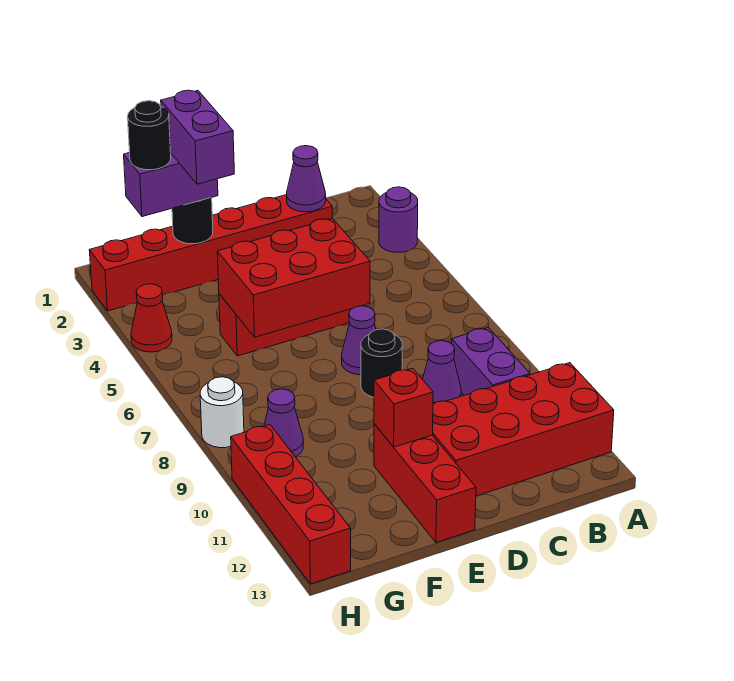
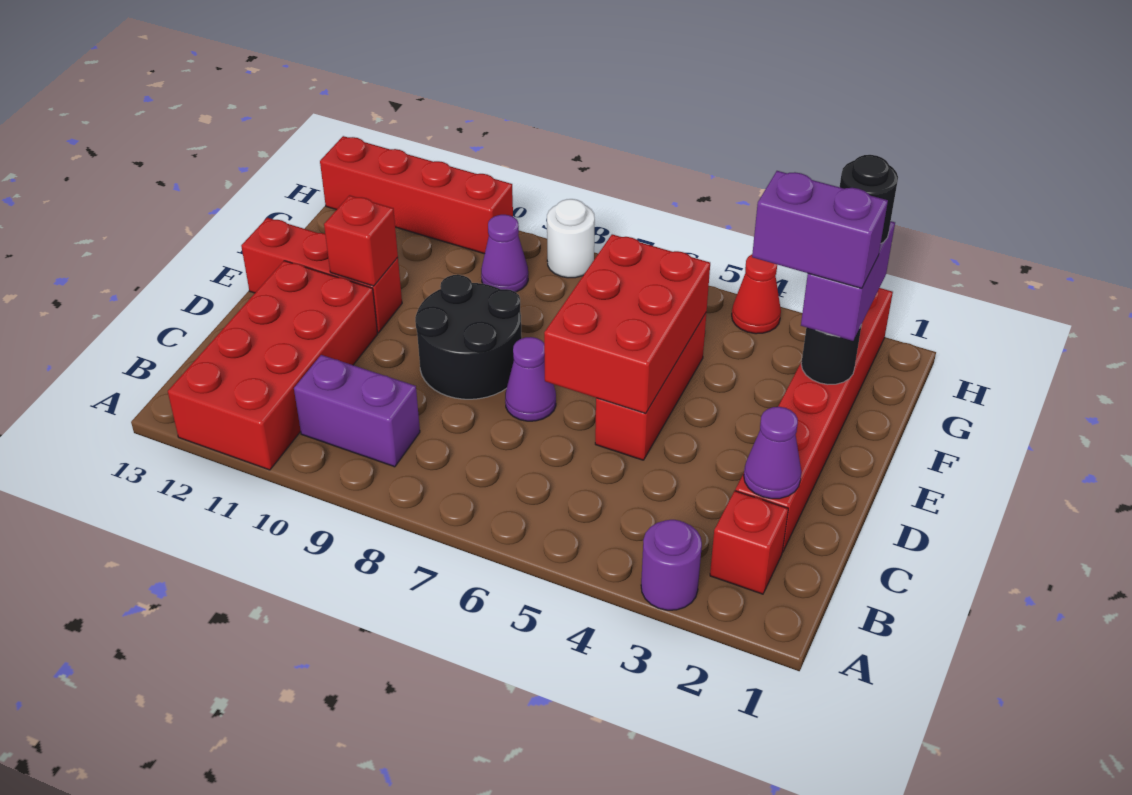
none -> red 1x1 brick [710,491,788,594]
purple 1x1 cone [423,341,461,404] -> none
black 1x1 round brick [361,329,402,397] -> black 2x2 round brick [415,275,522,399]

